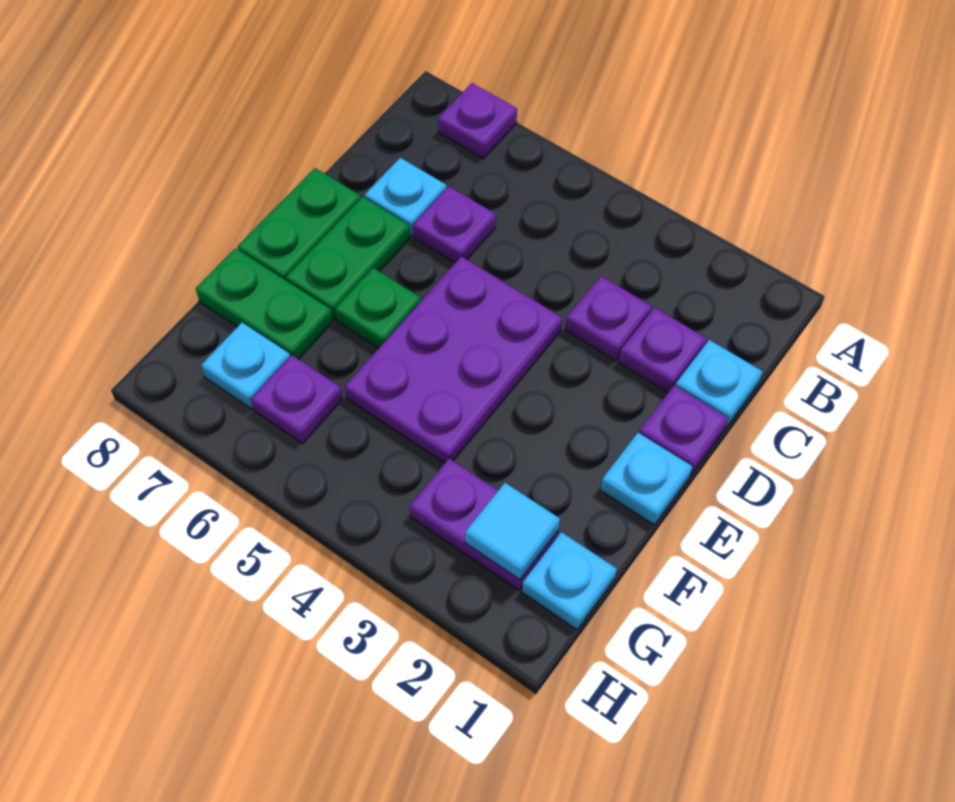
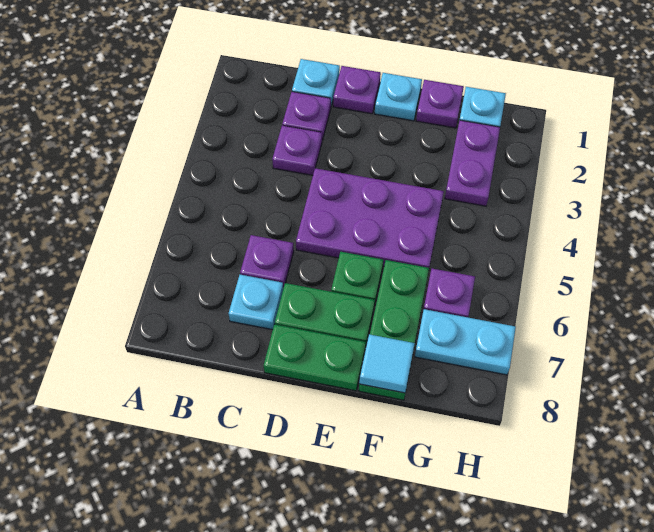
purple 1x1 plate [438,83,517,159] -> purple 1x1 plate moved to [416,80,464,128]
green 1x2 plate [196,248,333,359] -> green 1x3 plate [359,260,429,400]
cyan 1x1 tile [465,483,560,580] -> cyan 1x1 tile moved to [359,334,415,393]
cyan 1x1 plate [201,323,290,409] -> cyan 1x2 plate [415,309,516,375]

